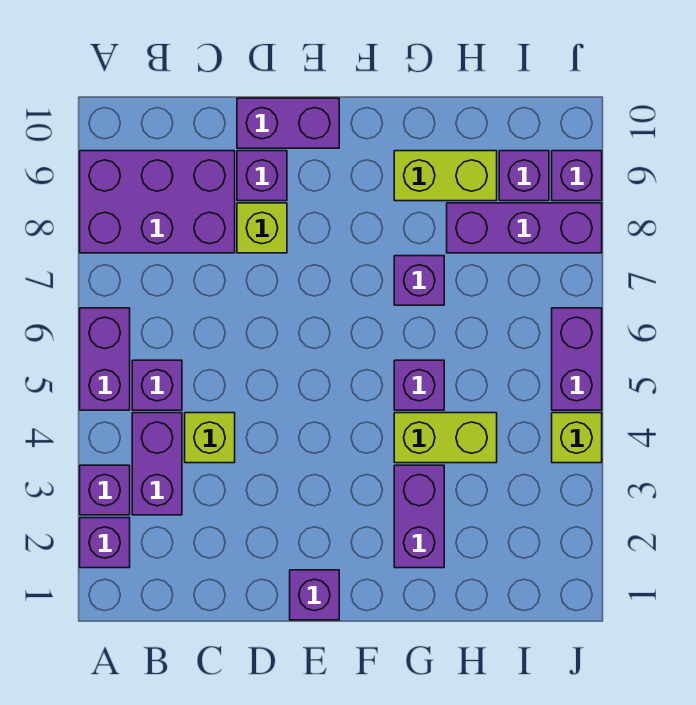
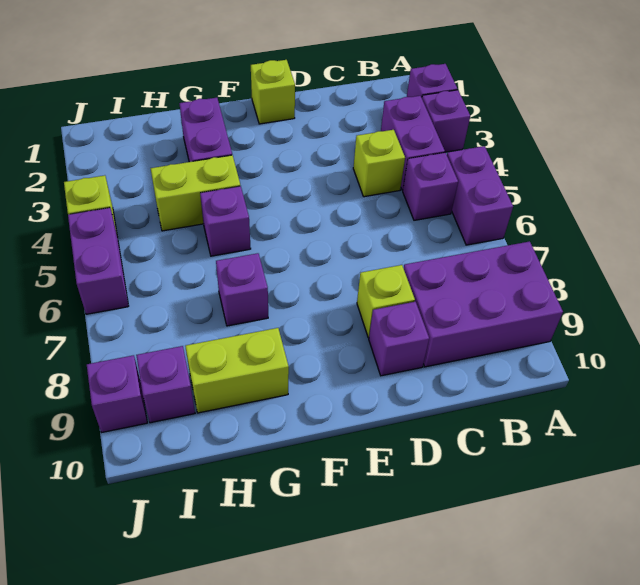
purple 1x2 brick [237,98,339,148] -> none
purple 1x1 brick [290,570,339,620] -> lime 1x1 brick [251,60,295,124]
purple 1x3 brick [447,203,602,253] -> none

